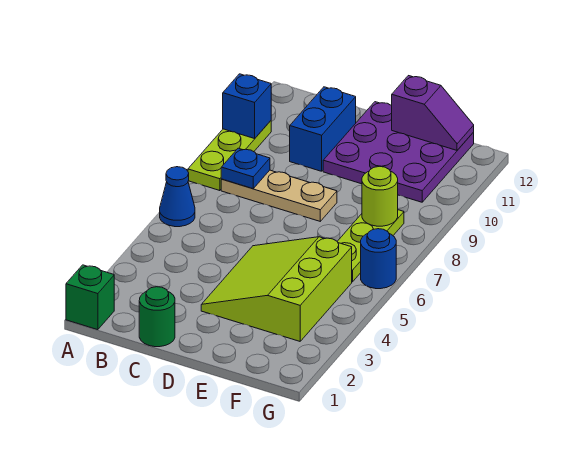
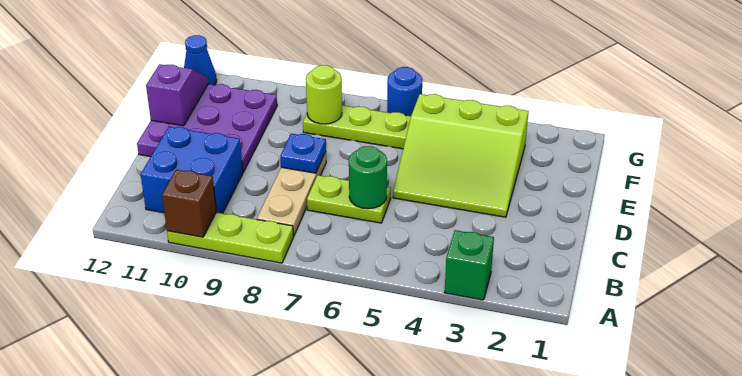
green 1x1 brick [66,265,114,330] -> green 1x1 brick moved to [444,230,494,300]
blue 1x1 cone [160,167,195,227] -> blue 1x1 cone moved to [184,35,217,85]
blue 1x1 brick [223,74,271,139] -> brown 1x1 brick [162,170,216,237]
blue 1x1 plate [221,148,270,189] -> blue 1x1 plate moved to [280,134,326,173]
green 1x1 round brick [139,287,175,347] -> green 1x1 round brick moved to [349,146,387,209]
none -> lime 1x2 plate [307,175,391,223]
blue 1x2 brick [290,87,356,171] -> blue 2x2 brick [141,127,243,213]

